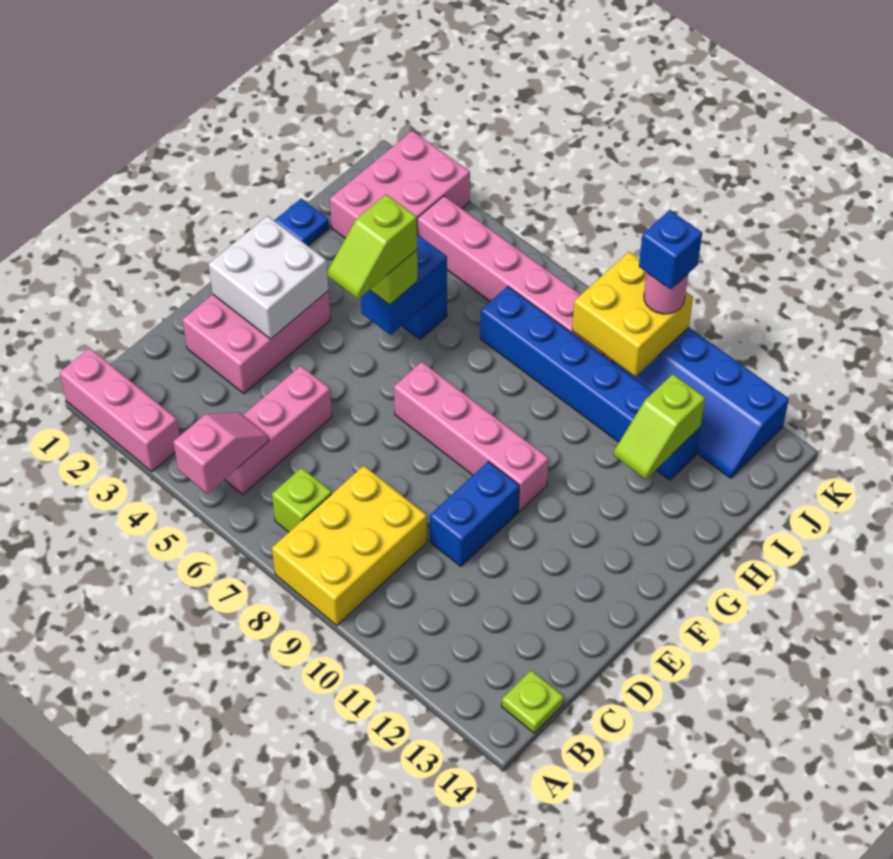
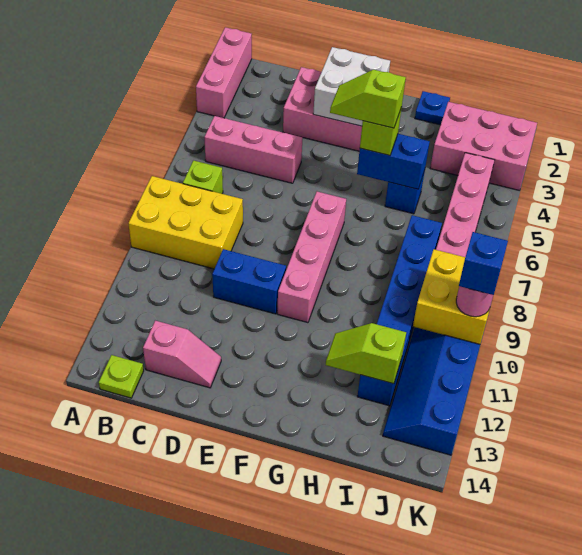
pink 1x2 slope [173,412,269,494] -> pink 1x2 slope moved to [143,321,221,388]

